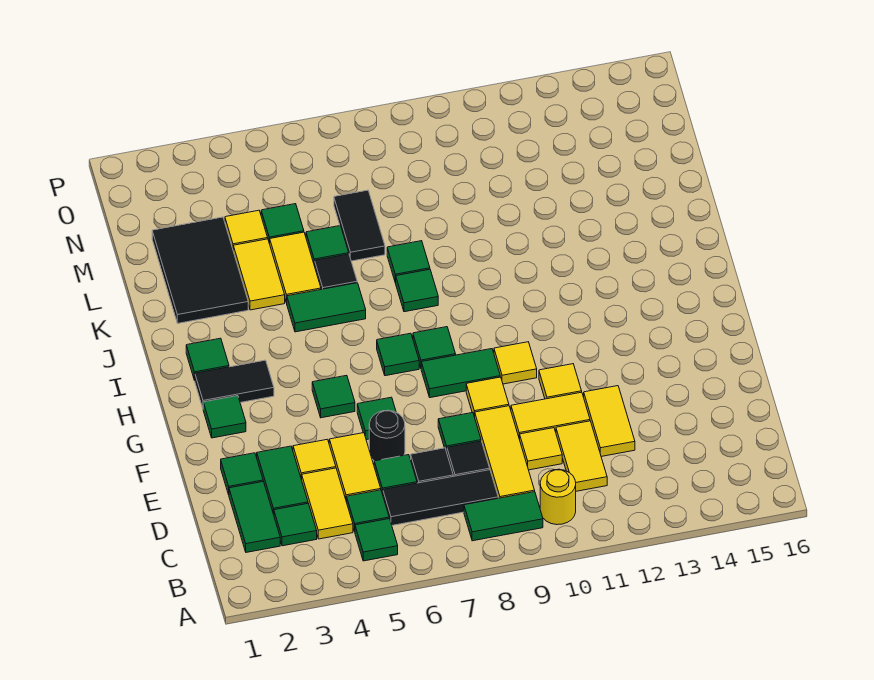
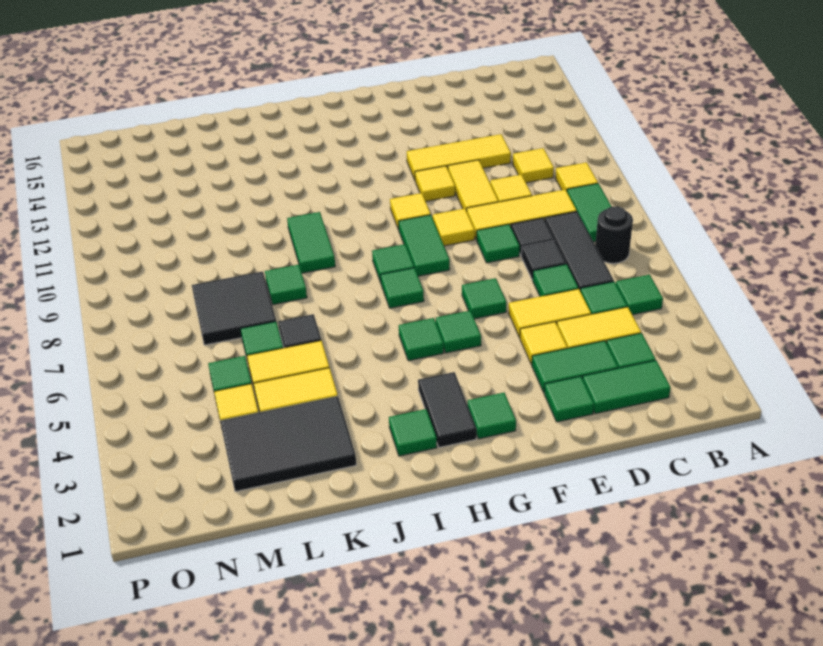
yellow 1x1 round brick [540,469,576,525] -> yellow 1x1 tile [555,162,598,191]
yellow 1x2 tile [556,421,607,491] -> yellow 1x1 tile [513,148,554,183]
yellow 1x2 tile [584,386,635,457] -> yellow 1x3 tile [407,134,511,180]
black 1x1 round brick [369,410,405,461] -> black 1x1 round brick moved to [595,206,633,263]
green 1x2 tile [287,283,366,332] -> green 1x2 tile moved to [287,212,335,273]
green 1x1 tile [396,269,438,312] -> green 1x1 tile moved to [399,318,444,361]
black 1x2 tile [334,190,385,261] -> black 2x2 tile [192,271,276,345]

